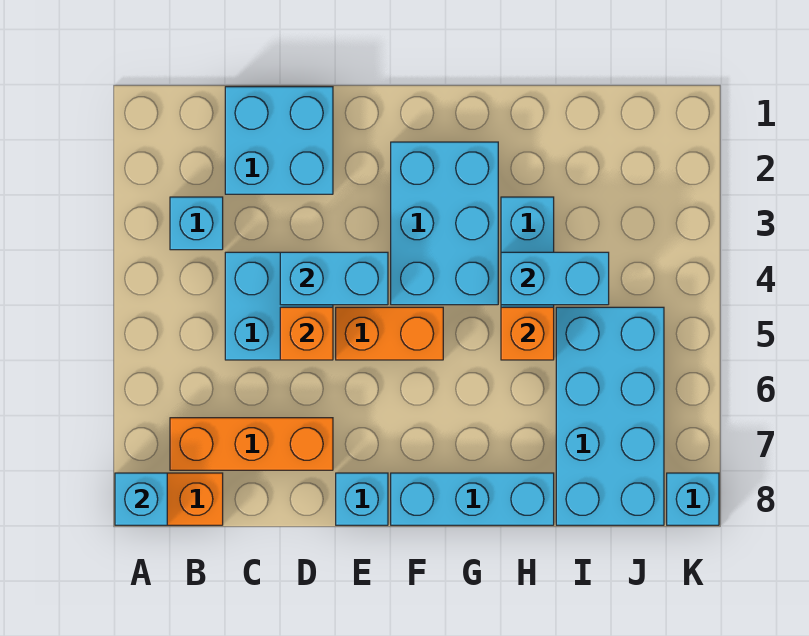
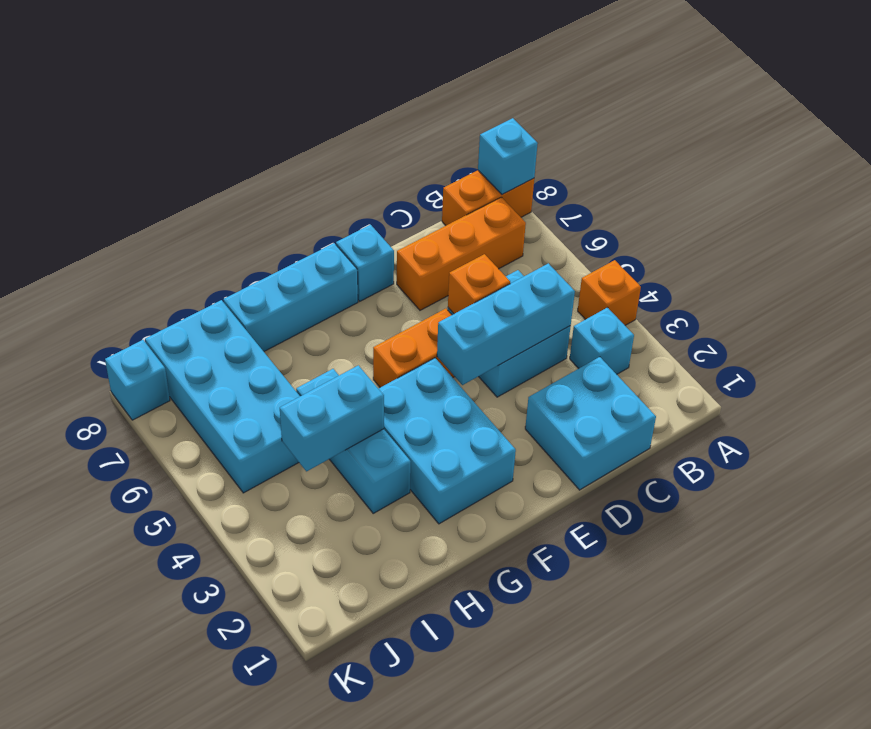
cyan 1x2 brick [280,252,388,305] -> cyan 1x3 brick [437,263,575,385]
orange 1x1 brick [501,307,554,360] -> orange 1x1 brick moved to [578,260,641,325]

